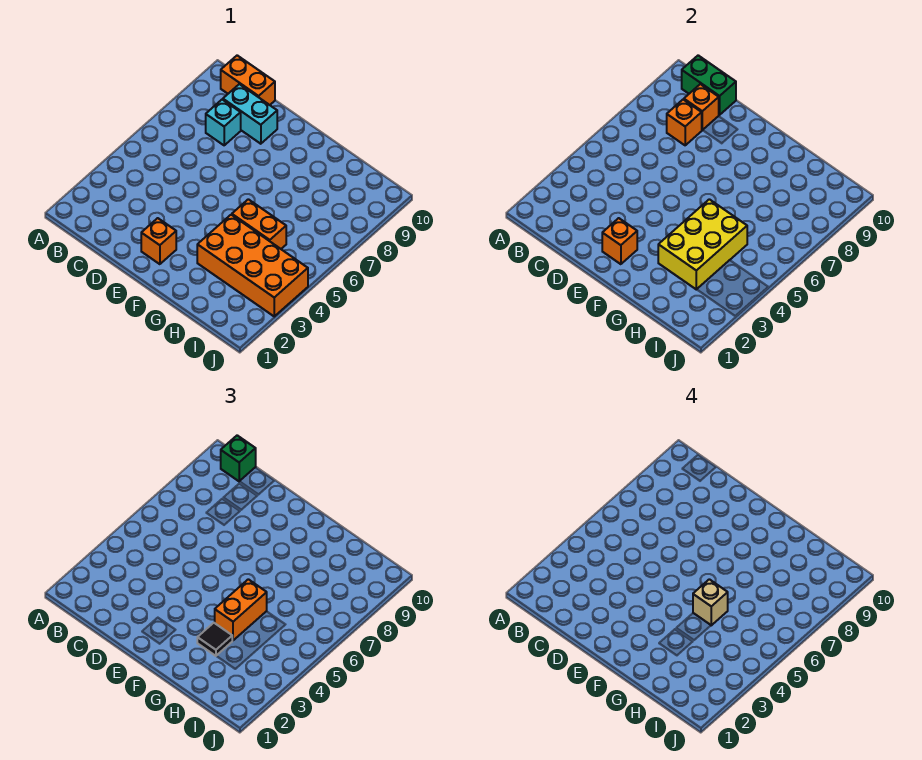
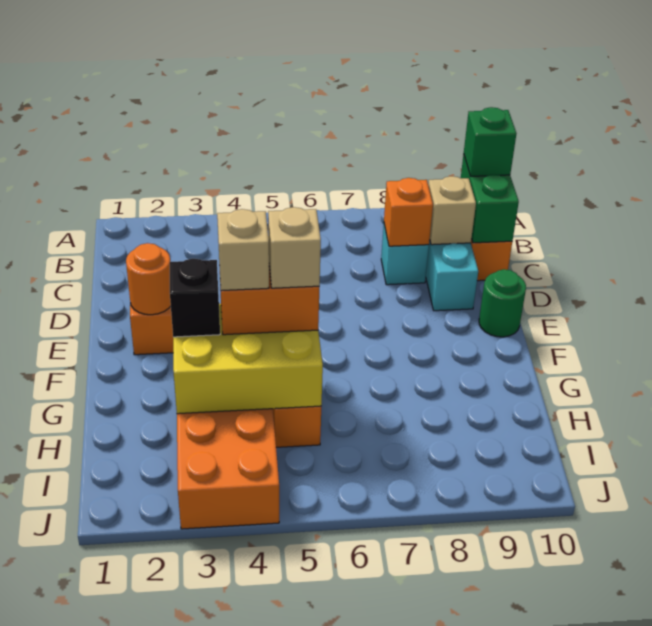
orange 1x1 brick [684,84,719,130] -> tan 1x1 brick [428,176,476,245]
orange 1x1 brick [602,218,637,264] -> orange 1x1 round brick [126,243,171,315]
none -> green 1x1 round brick [479,269,526,337]
black 1x1 tile [197,623,232,656] -> black 1x1 brick [170,259,220,337]
none -> tan 1x1 brick [217,209,269,291]

